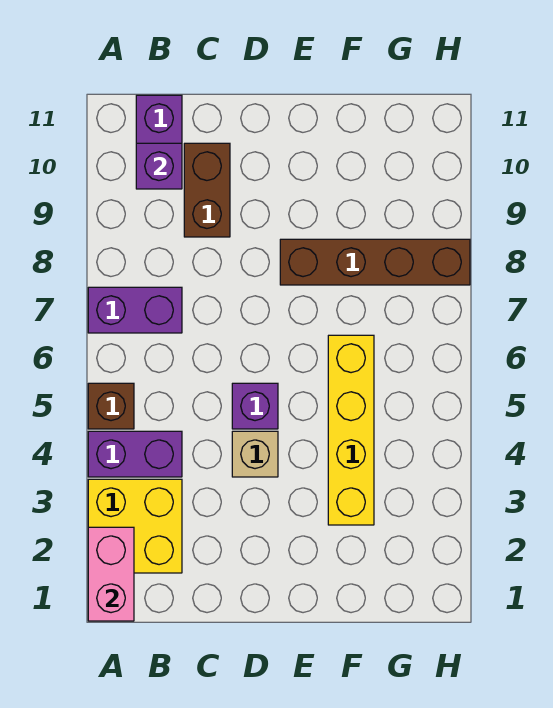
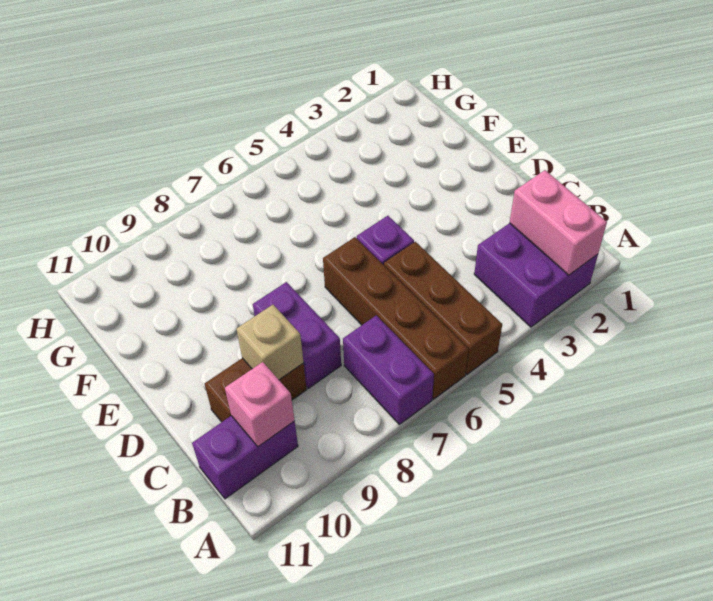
pink 1x2 brick [88,527,134,621] -> pink 1x2 brick turned to [510,170,607,275]
yellow 2x2 brick [88,479,182,573] -> purple 2x2 brick [474,223,598,327]
purple 1x2 brick [88,431,182,477] -> purple 1x2 brick moved to [253,282,341,388]
brown 1x1 brick [88,383,134,429] -> brown 1x3 brick [384,242,502,374]
purple 1x1 brick [136,143,182,189] -> pink 1x1 brick [225,362,295,447]
tan 1x1 brick [232,431,278,477] -> tan 1x1 brick moved to [236,305,304,380]
brown 1x4 brick [280,239,470,285] -> brown 1x4 brick moved to [323,237,469,399]
yellow 1x4 brick [328,335,374,525] -> none

